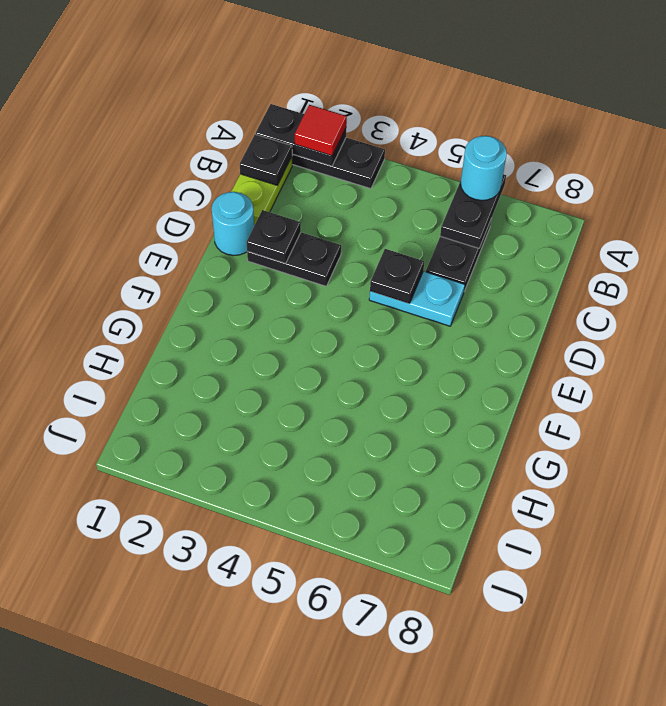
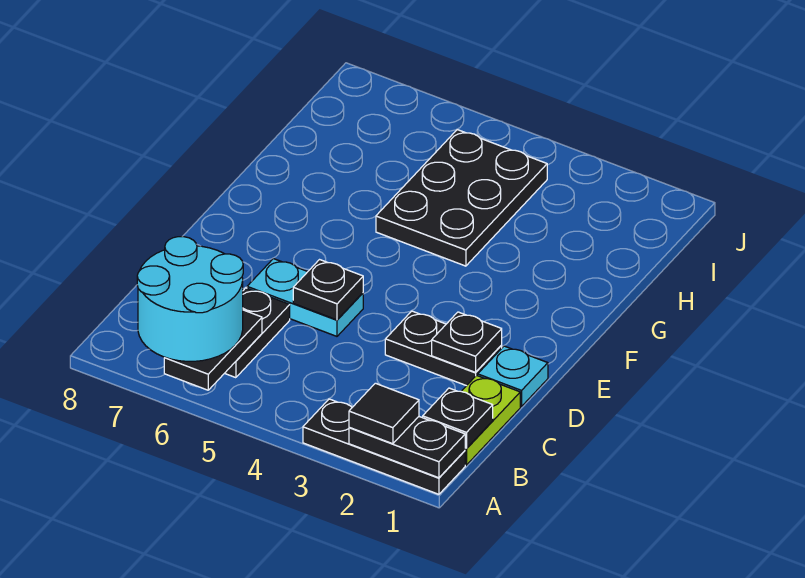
red 1x1 tile [295,105,347,156] -> black 1x1 tile [349,383,419,444]
cyan 1x1 round brick [461,136,507,201] -> cyan 2x2 round brick [137,237,243,361]
cyan 1x1 round brick [212,192,254,256] -> cyan 1x1 plate [478,346,548,406]
none -> black 2x3 plate [376,130,547,266]

